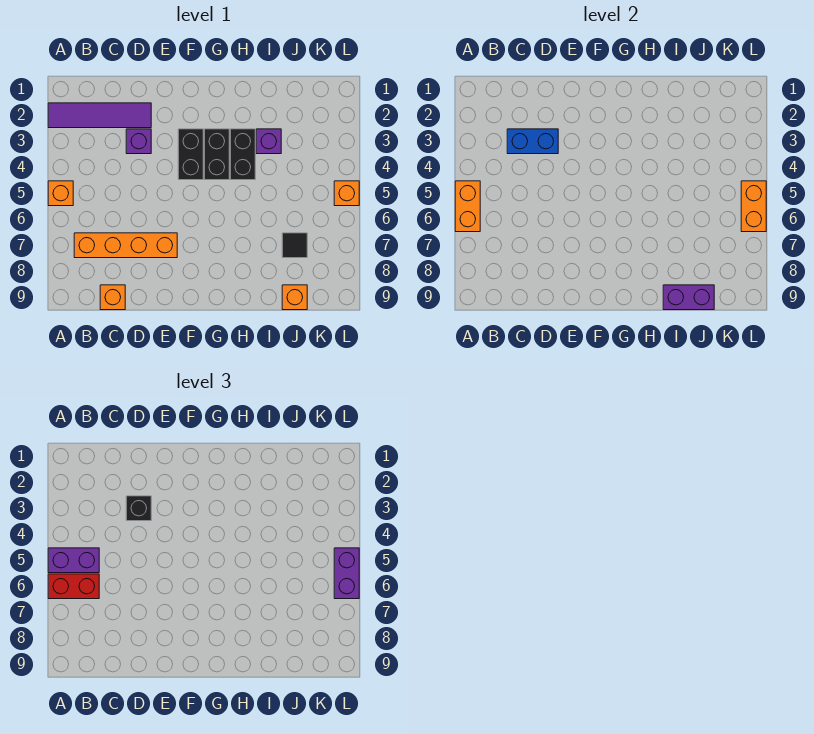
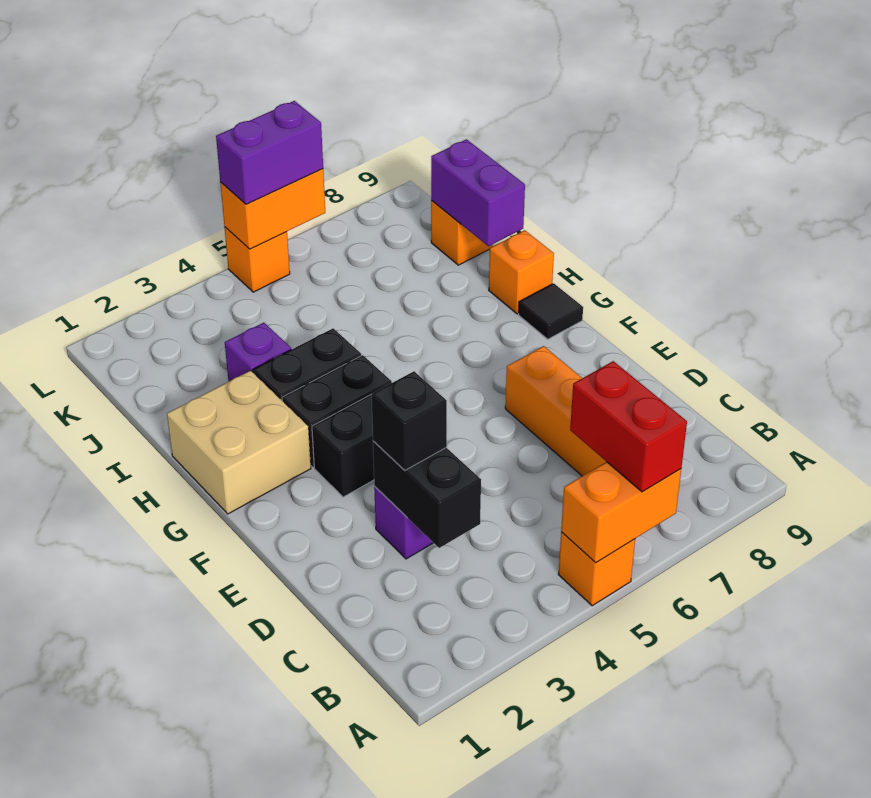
purple 1x4 tile [48,103,151,128] -> none
purple 1x2 brick [48,548,99,573] -> none
blue 1x2 brick [507,129,558,154] -> black 1x2 brick [373,441,481,548]
orange 1x1 brick [100,285,125,310] -> orange 1x1 brick moved to [489,230,554,314]
none -> tan 2x2 brick [167,371,311,514]
black 1x1 tile [282,233,307,258] -> black 1x1 tile moved to [519,283,583,339]

